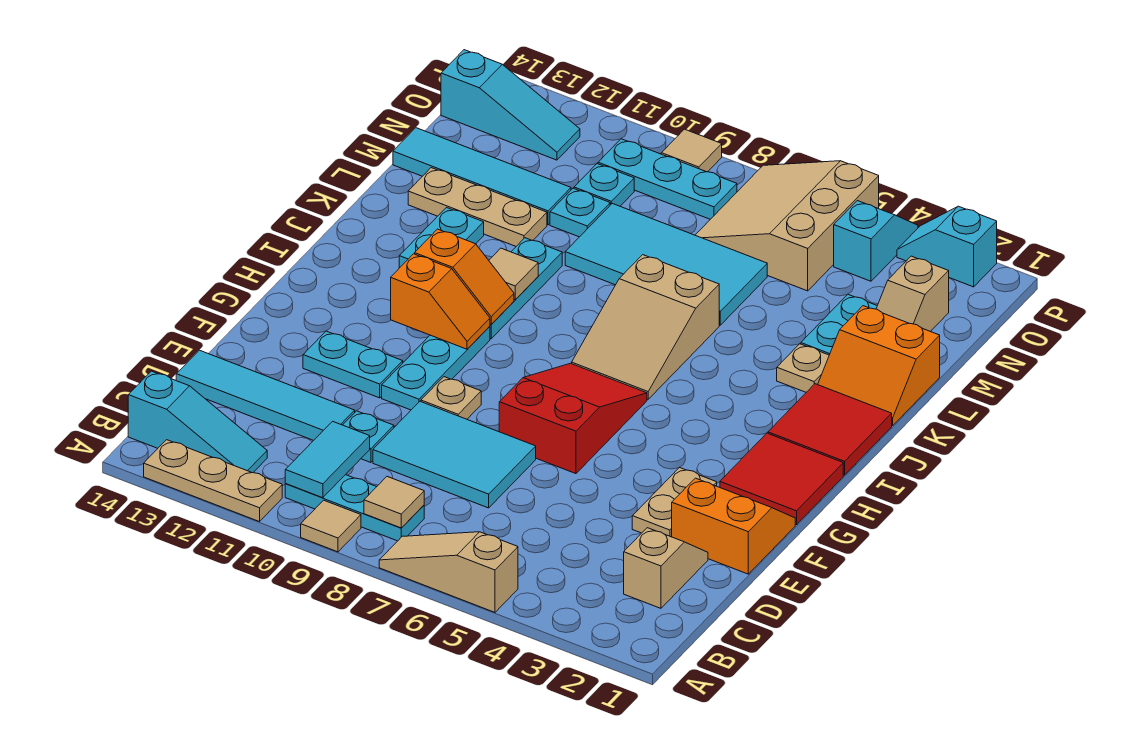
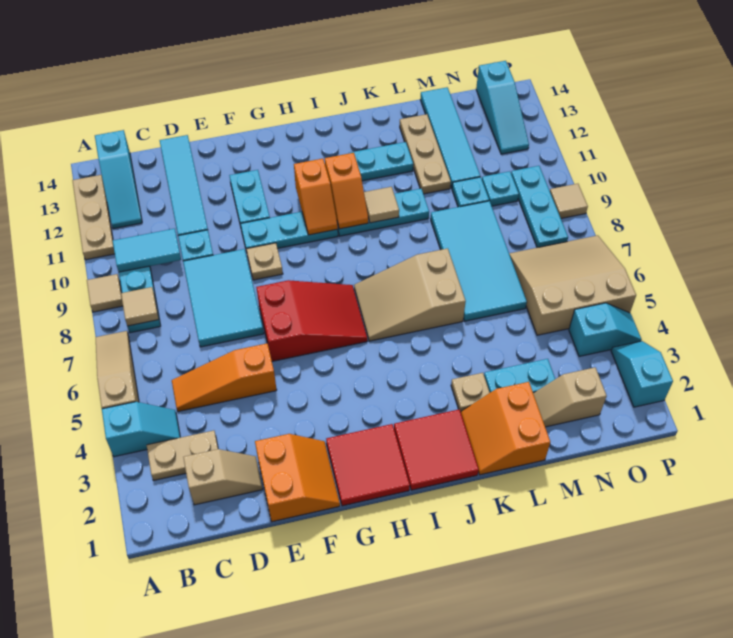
none -> cyan 1x2 slope [102,402,180,457]
none -> orange 1x3 slope [172,343,277,411]
tan 1x2 plate [632,467,717,537] -> tan 1x2 plate moved to [147,431,218,480]

